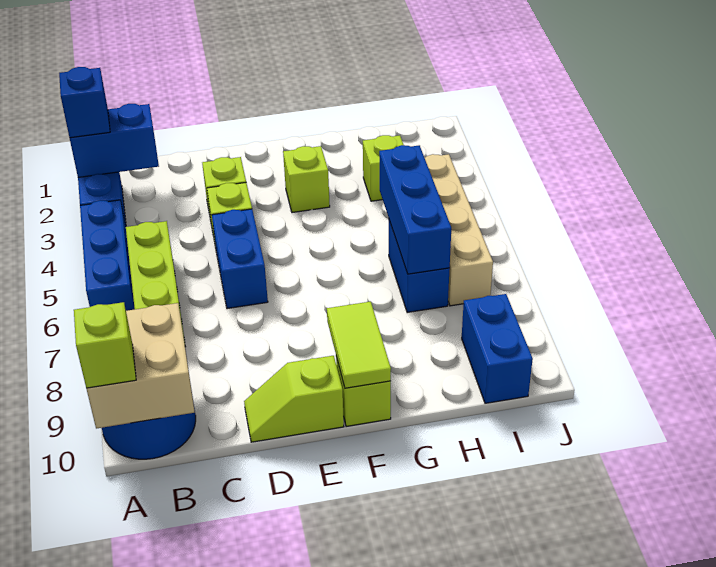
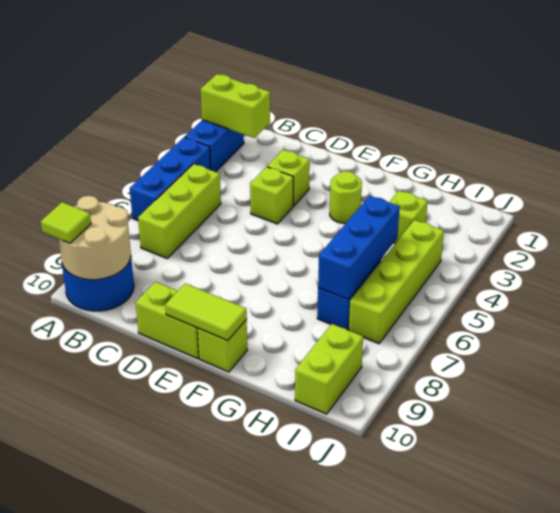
blue 1x2 brick [70,104,159,177] -> lime 1x2 brick [201,74,270,138]
blue 1x1 brick [59,67,110,138] -> none
tan 2x2 brick [86,303,195,429] -> tan 2x2 round brick [58,196,131,280]
lime 1x1 brick [74,302,136,388] -> lime 1x1 tile [41,202,91,243]
blue 1x2 brick [212,209,268,309] -> none
lime 1x2 slope [244,356,344,442] -> lime 1x2 brick [136,282,199,359]
lime 1x1 brick [283,146,330,213] -> lime 1x1 round brick [330,171,362,223]
lime 1x2 tile [327,302,391,388] -> lime 1x2 tile turned to [165,284,247,340]
tan 1x4 brick [425,154,493,306] -> lime 1x4 brick [349,220,444,344]
blue 1x2 brick [462,294,533,403] -> lime 1x2 brick [295,324,363,414]

